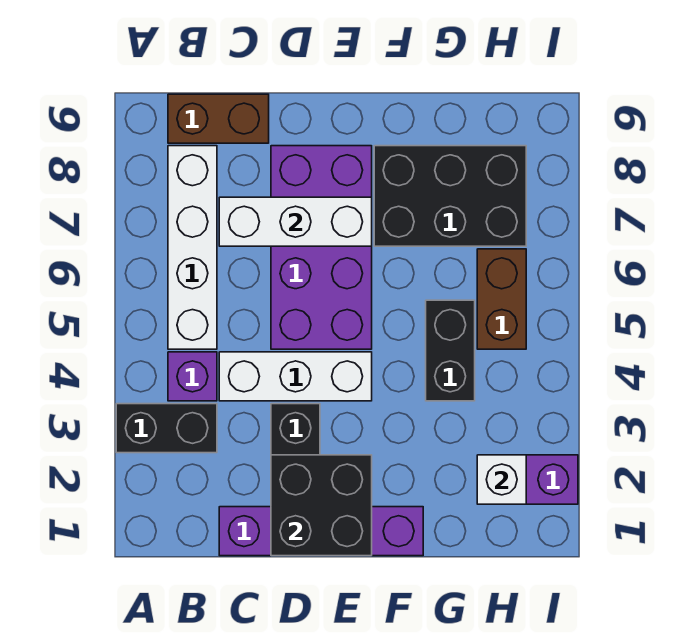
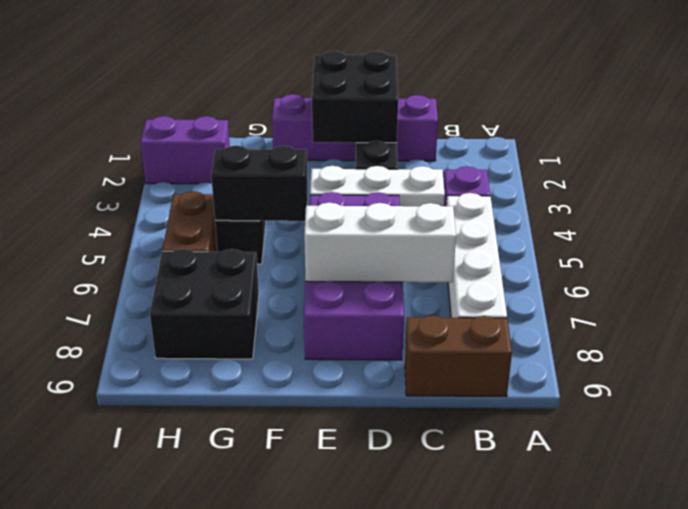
black 1x2 brick [116,404,217,453] -> black 1x2 brick moved to [211,146,308,221]
black 2x3 brick [374,146,526,246] -> black 2x2 brick [150,249,259,359]
white 1x1 brick [477,455,526,504] -> none

